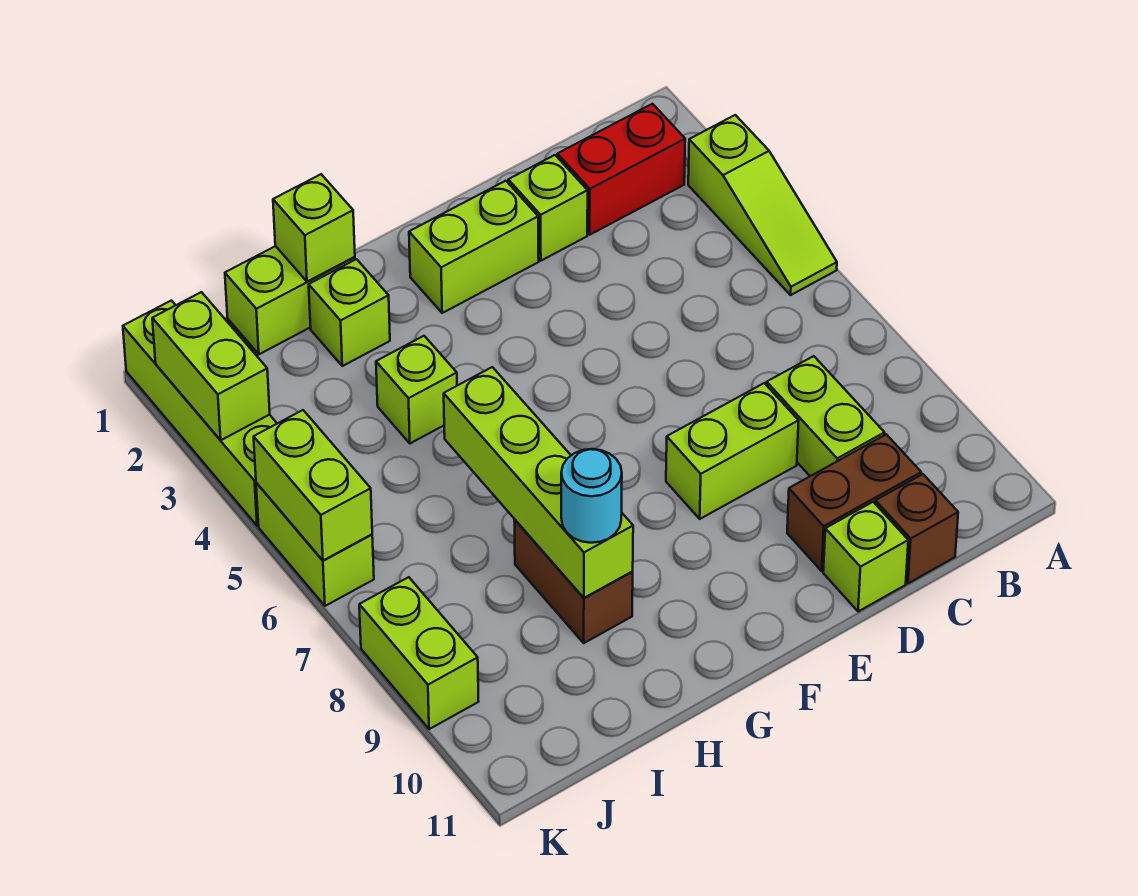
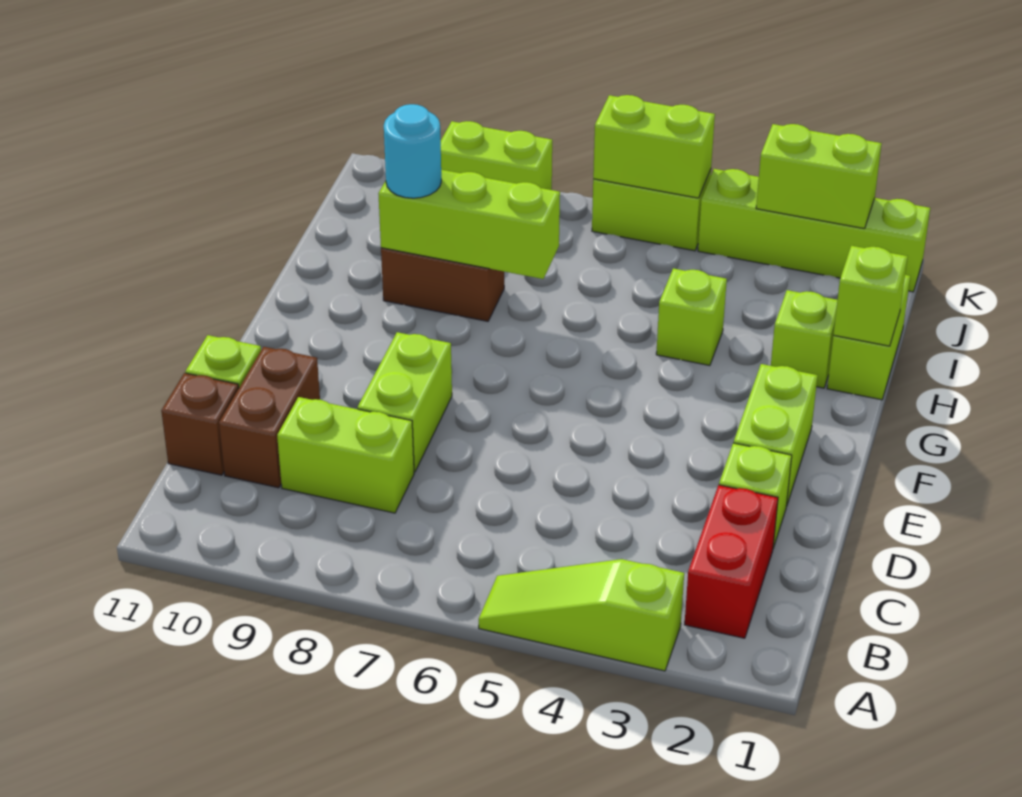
lime 1x4 brick [444,367,633,598] -> lime 1x3 brick [378,170,560,279]

